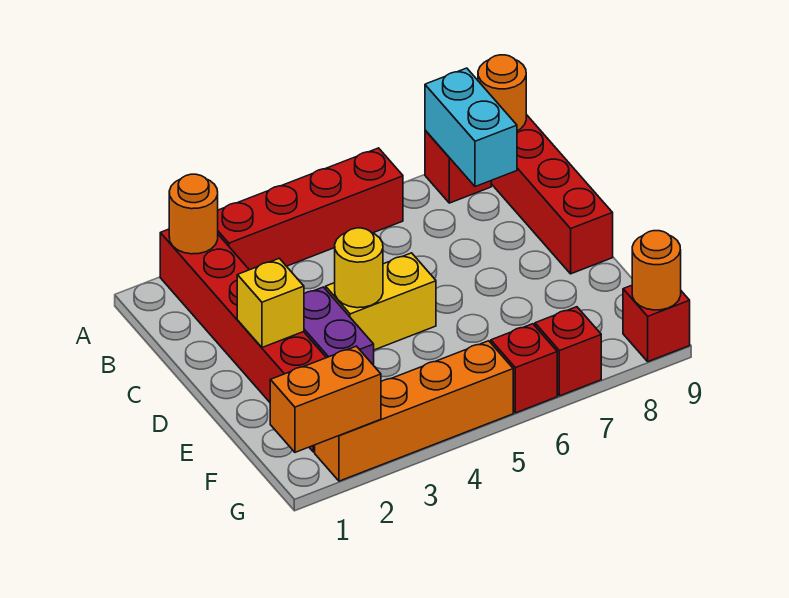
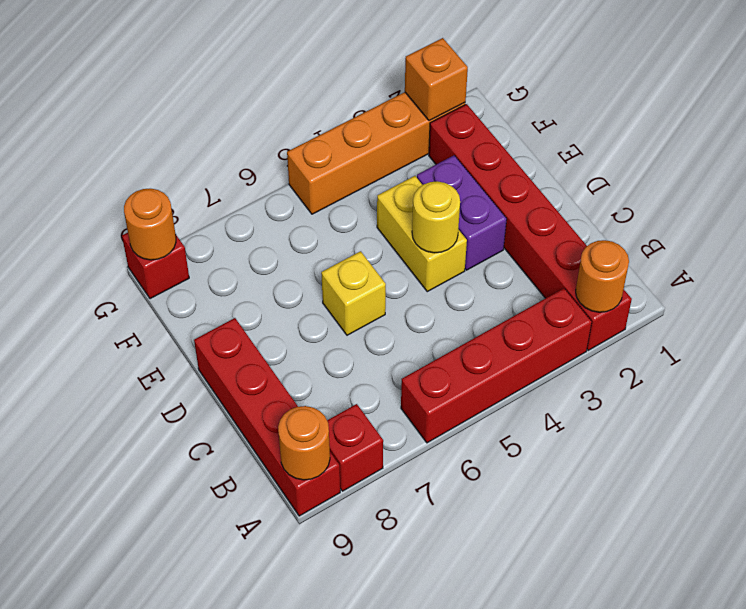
cyan 1x2 brick [425,68,517,187] -> none
yellow 1x1 brick [237,258,304,347] -> yellow 1x1 brick moved to [321,251,386,335]
yellow 1x2 brick [326,253,436,350] -> yellow 1x2 brick turned to [377,176,467,292]
orange 1x2 brick [270,346,381,452] -> orange 1x1 brick [405,38,468,121]
red 1x1 brick [491,324,557,413] -> none
red 1x1 brick [535,307,601,396] -> none

